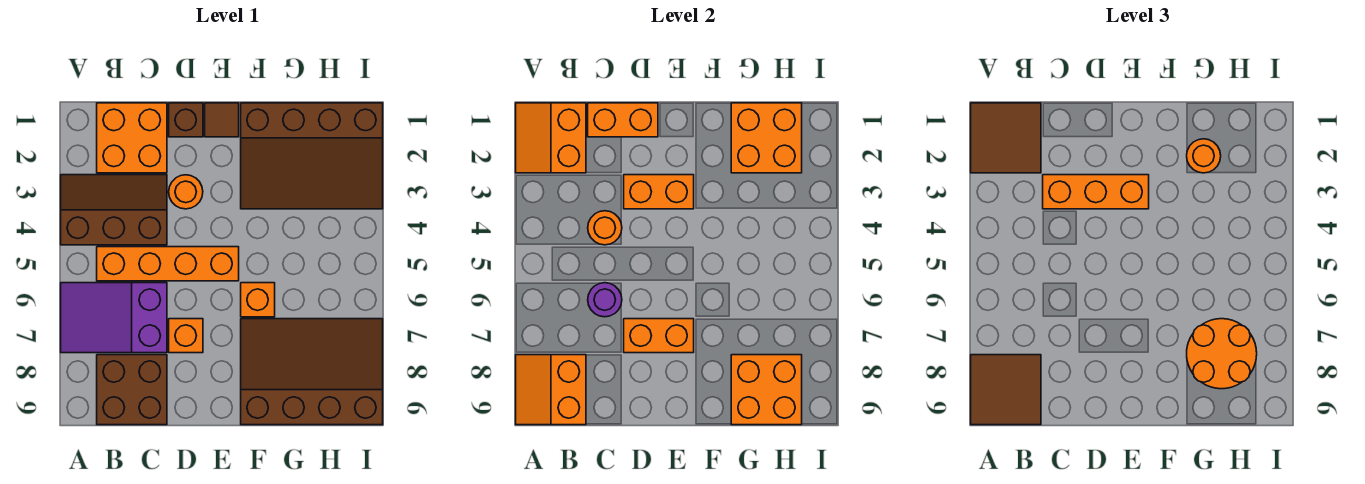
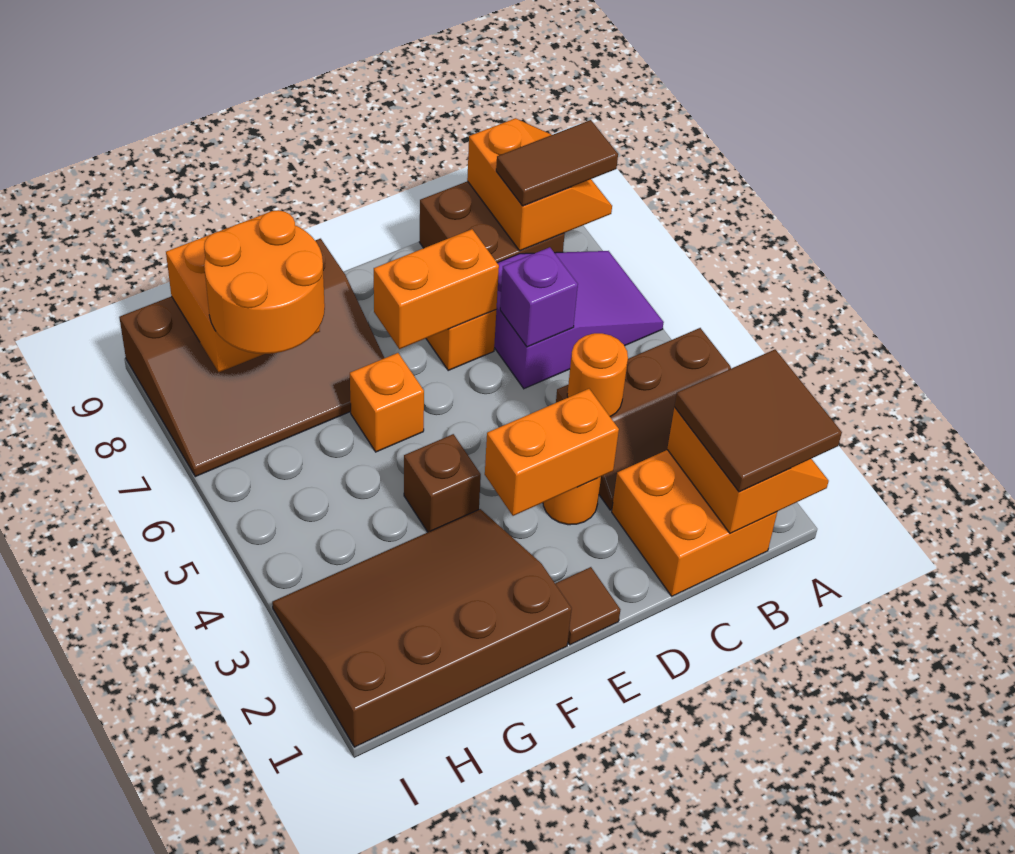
brown 2x2 tile [971,355,1041,425] -> brown 1x2 tile [496,120,618,206]
orange 1x4 brick [97,247,239,281] -> none
orange 1x2 brick [588,103,658,137] -> none
orange 1x3 brick [1043,175,1149,209] -> none
purple 1x1 round brick [588,283,622,317] -> purple 1x1 brick [500,247,578,347]
brown 1x1 brick [169,103,203,137] -> brown 1x1 brick moved to [404,434,481,532]
orange 2x2 brick [731,103,802,173] -> none
orange 1x1 round brick [1187,139,1221,173] -> none

